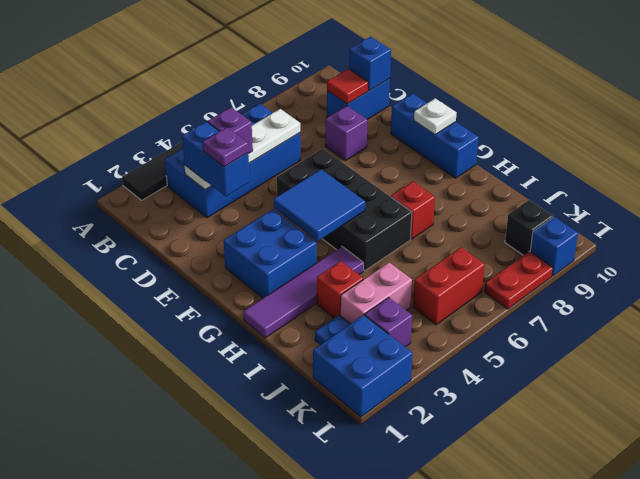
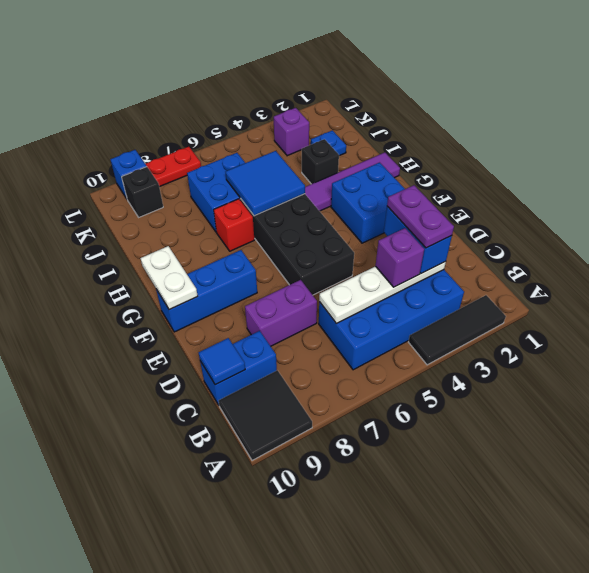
none -> black 2x2 tile [219,370,312,461]
red 1x1 tile [327,69,369,104] -> none
blue 1x1 brick [349,37,391,91] -> blue 1x1 tile [199,338,245,385]
purple 1x1 plate [203,128,248,167] -> purple 1x2 plate [387,185,454,248]
purple 1x1 brick [325,106,368,161] -> purple 1x2 brick [245,280,317,346]
blue 1x3 brick [391,94,479,178] -> blue 1x3 brick turned to [156,250,257,332]
blue 2x2 tile [274,169,365,241] -> blue 2x2 tile moved to [226,151,305,216]
white 1x1 plate [414,98,456,135] -> white 1x2 plate [140,246,198,310]
red 1x1 brick [317,261,363,318] -> black 1x1 brick [302,139,339,184]
pink 1x2 brick [340,262,412,324] -> none
blue 2x2 brick [313,315,412,417] -> blue 2x2 brick moved to [187,153,245,232]
red 1x2 brick [413,247,485,325] -> none

